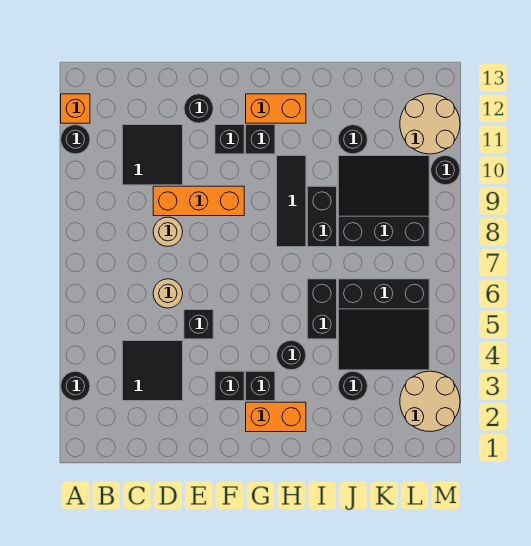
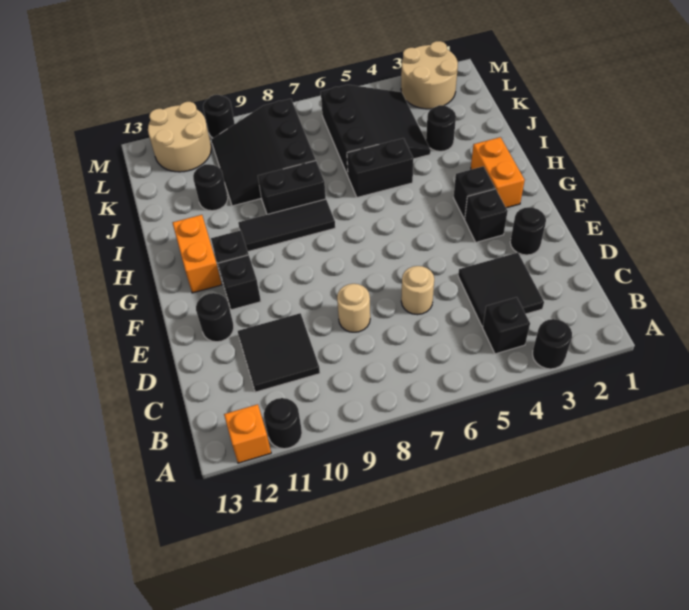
orange 1x3 brick [153,186,244,216] -> none
black 1x1 brick [184,310,213,339] -> black 1x1 brick moved to [483,297,530,354]
black 1x1 round brick [277,341,306,370] -> black 1x1 round brick moved to [510,207,546,255]

